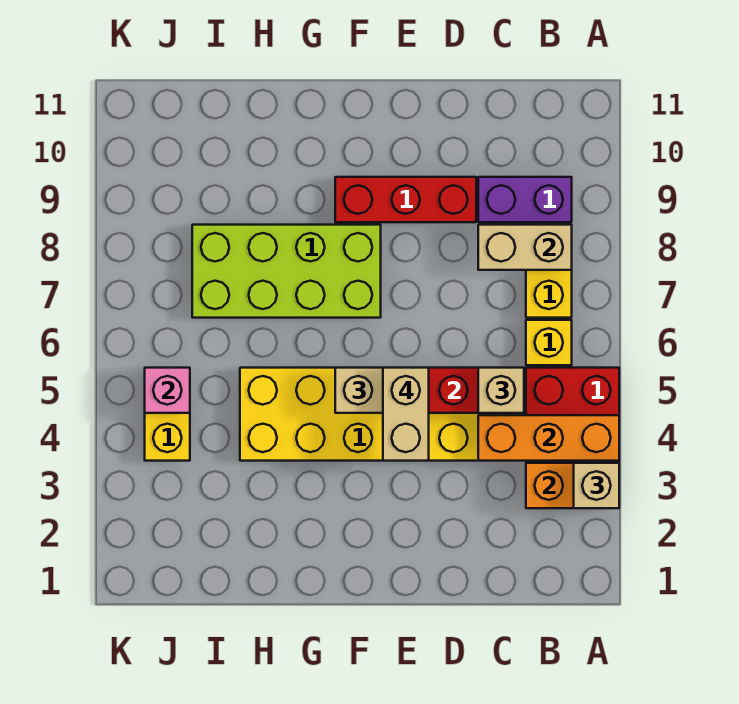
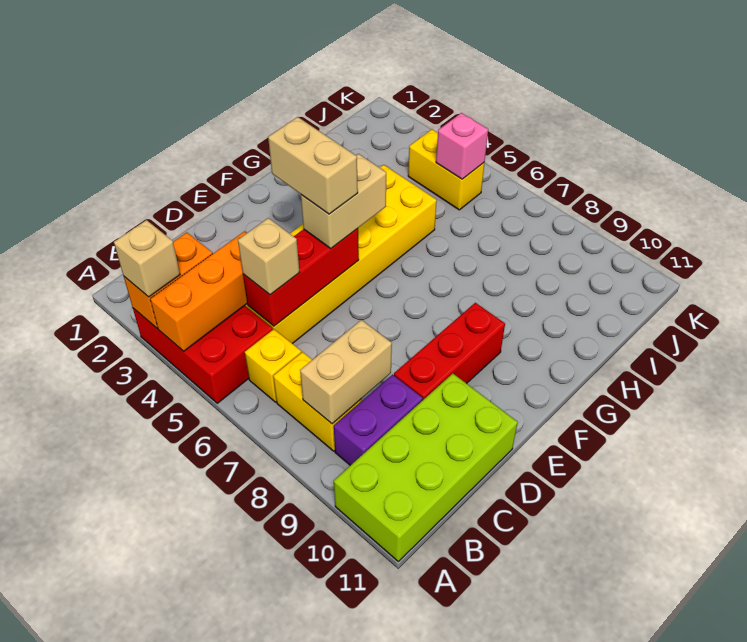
lime 2x4 brick [192,225,381,318] -> lime 2x4 brick moved to [334,373,518,561]

